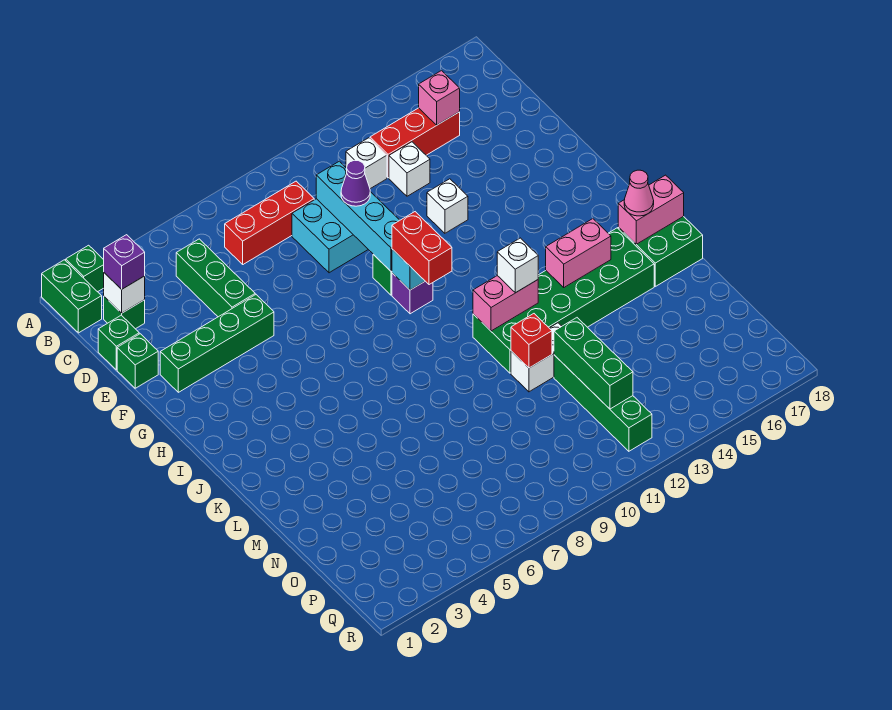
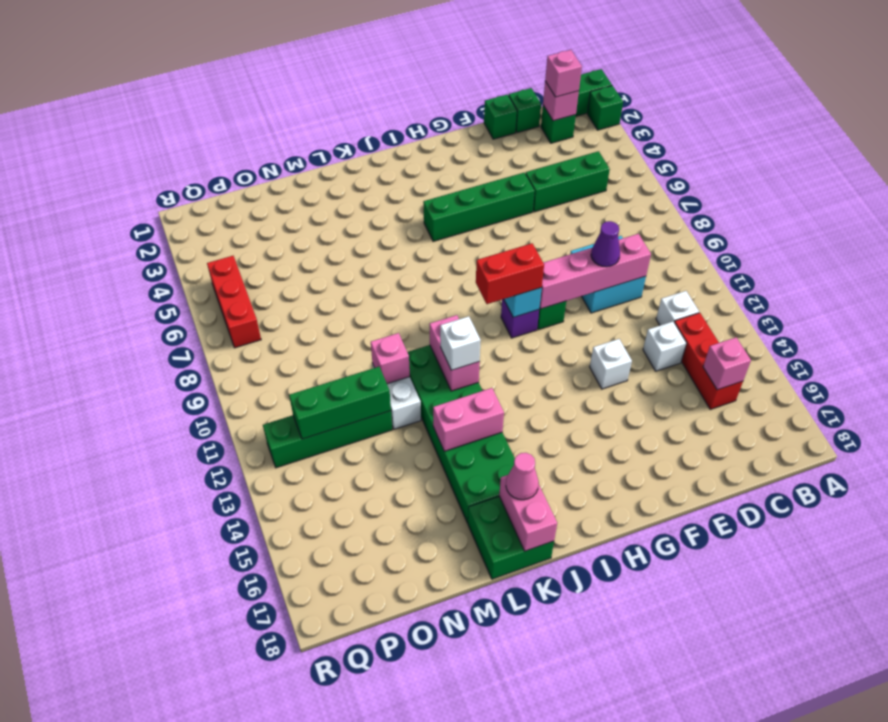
white 1x1 brick [104,273,145,313] -> pink 1x1 brick [543,81,579,121]
purple 1x1 brick [103,235,145,289] -> pink 1x1 brick [545,50,582,97]
red 1x3 brick [225,181,314,264] -> red 1x3 brick moved to [207,256,261,348]
cyan 1x4 brick [316,161,400,272] -> pink 1x4 brick [540,234,651,309]
green 1x4 brick [160,295,274,392] -> green 1x4 brick turned to [423,173,535,241]
pink 1x2 brick [546,219,611,287] -> pink 1x2 brick turned to [433,388,504,451]
red 1x1 brick [511,314,552,368] -> pink 1x1 brick [371,333,410,384]

